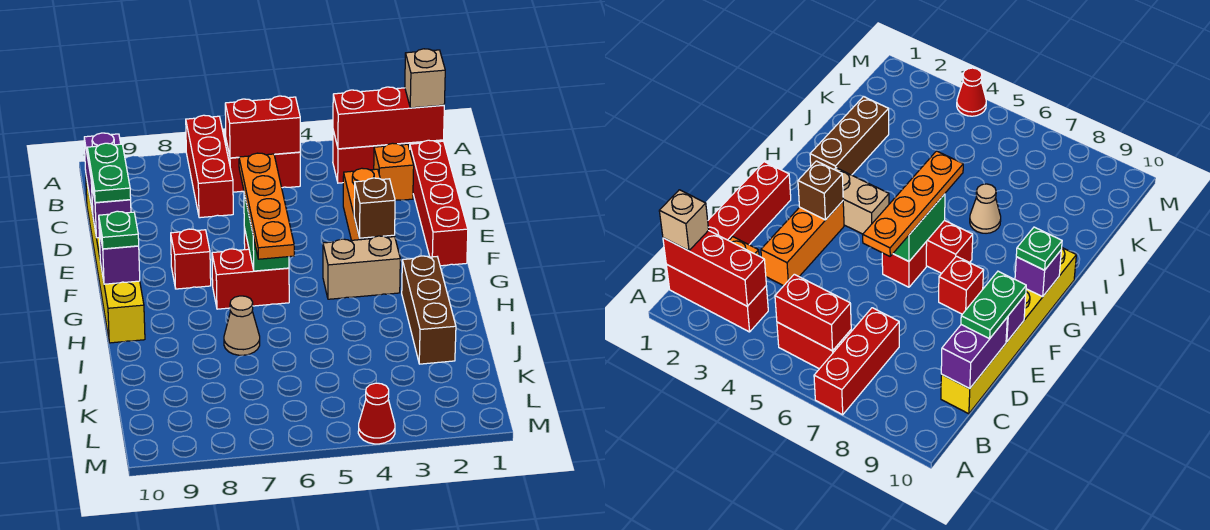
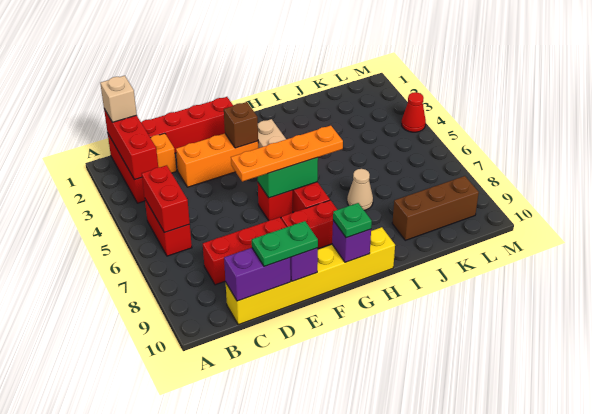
red 1x3 brick [186,115,233,218] -> red 1x3 brick moved to [203,217,286,285]
red 1x1 brick [171,229,211,289] -> red 1x2 brick [281,200,337,249]
brown 1x3 brick [402,256,456,364] -> brown 1x3 brick moved to [392,176,479,240]

